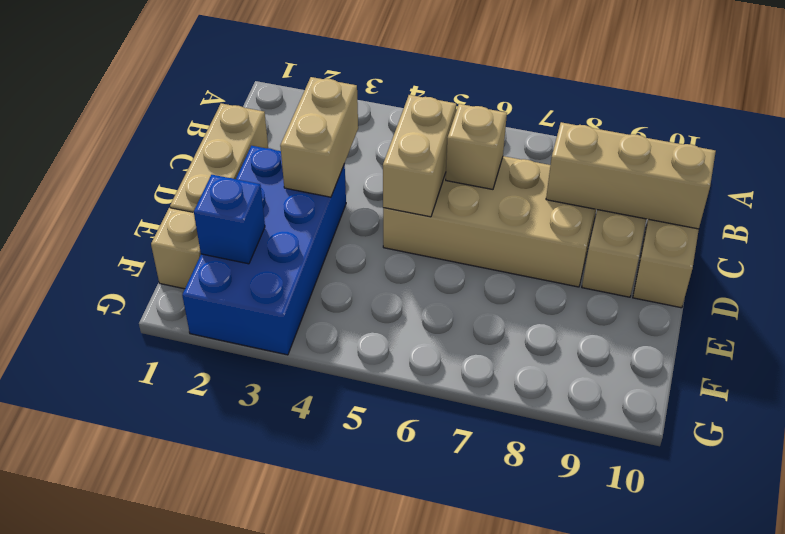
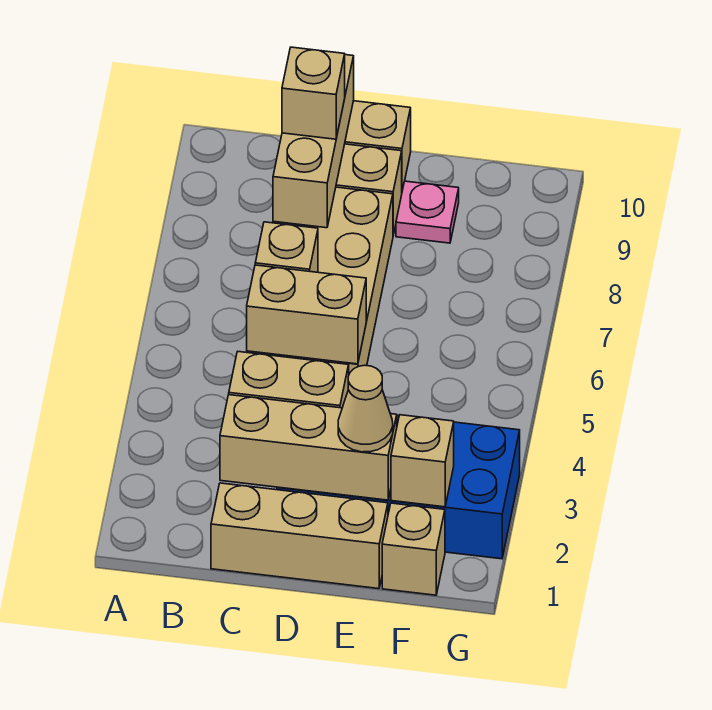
none -> tan 1x3 brick [220,395,397,500]
none -> tan 1x1 brick [282,47,345,139]
none -> tan 1x1 cone [338,365,393,452]
none -> pink 1x1 plate [396,181,459,243]
blue 1x1 brick [194,175,265,264] -> tan 1x1 brick [391,415,454,507]

